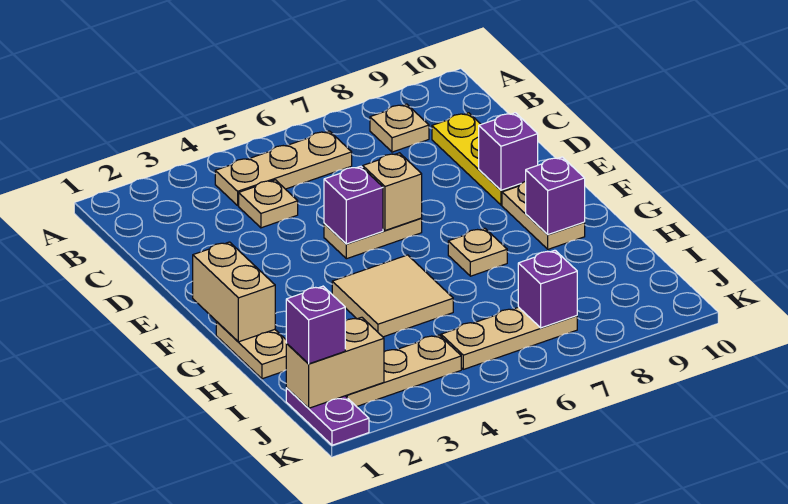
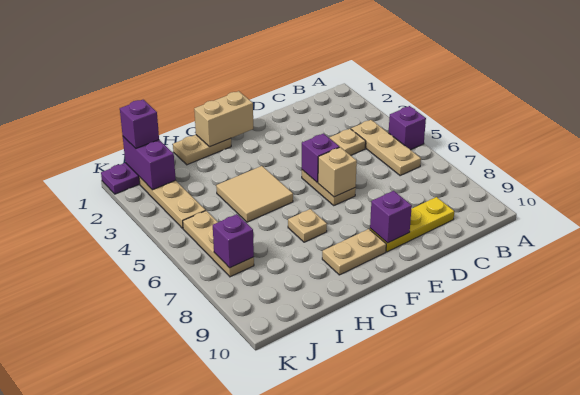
tan 1x1 plate [370,104,429,152] -> none
purple 1x1 brick [526,157,585,235] -> purple 1x1 brick moved to [389,106,426,150]
tan 1x2 brick [286,317,384,408] -> purple 1x2 brick [123,137,176,190]

